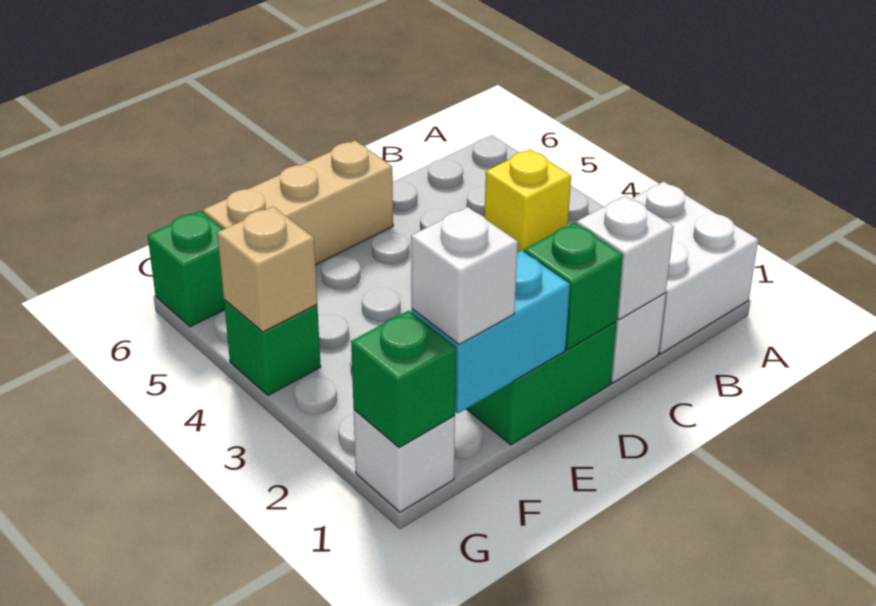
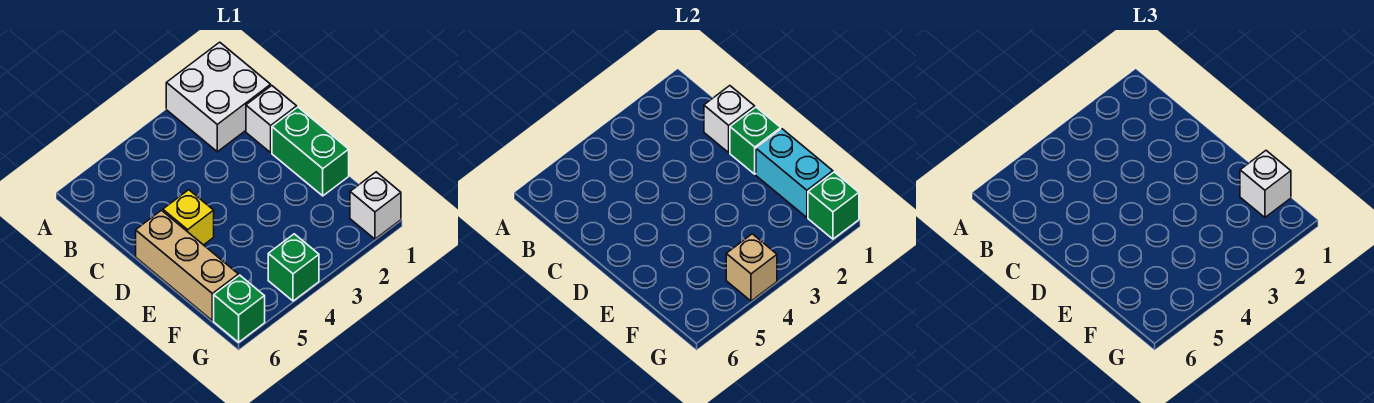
yellow 1x1 brick [484,150,571,253] -> yellow 1x1 brick moved to [163,190,214,245]

